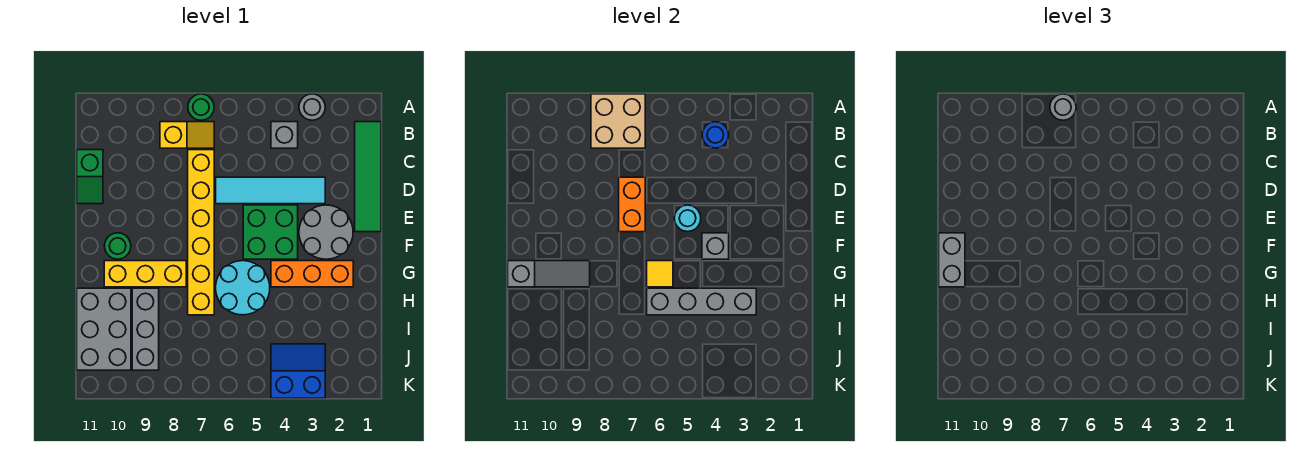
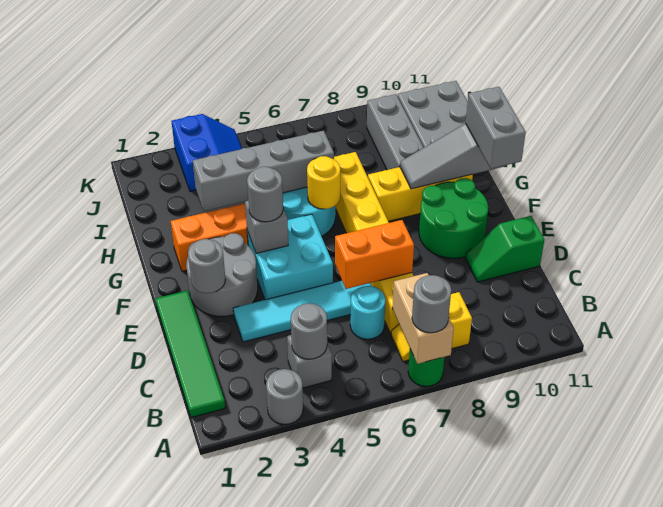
tan 2x2 brick [591,94,645,148] -> tan 1x2 brick [393,273,454,364]
blue 1x1 round brick [702,122,729,148] -> grey 1x1 round brick [291,303,327,359]
green 1x2 slope [77,150,103,204] -> green 1x2 slope turned to [465,216,544,282]
orange 1x2 brick [619,177,645,232] -> orange 1x2 brick turned to [335,220,414,289]
none -> grey 1x1 round brick [188,239,225,293]
green 2x2 brick [243,205,298,259] -> cyan 2x2 brick [247,214,333,300]
cyan 1x1 round brick [674,205,701,232] -> cyan 1x1 round brick moved to [350,286,386,339]
none -> grey 1x1 round brick [247,167,283,222]
green 1x1 round brick [105,233,131,259] -> green 2x2 round brick [419,178,488,258]
yellow 1x1 tile [647,261,673,287] -> yellow 1x1 round brick [307,156,340,209]
blue 2x2 slope [271,344,325,398] -> blue 2x2 slope turned to [172,114,242,191]

